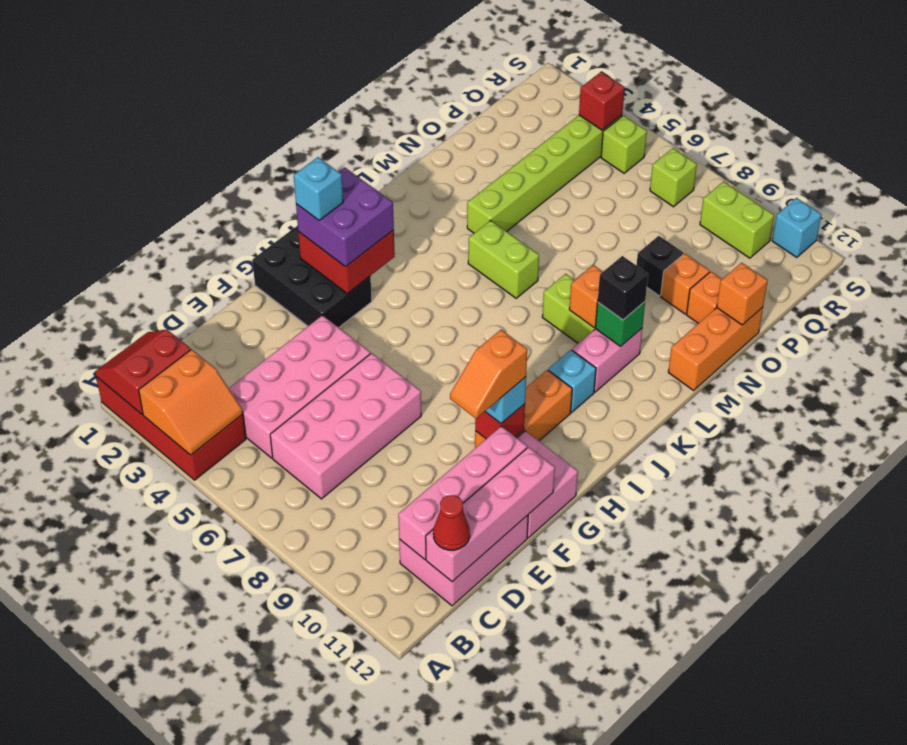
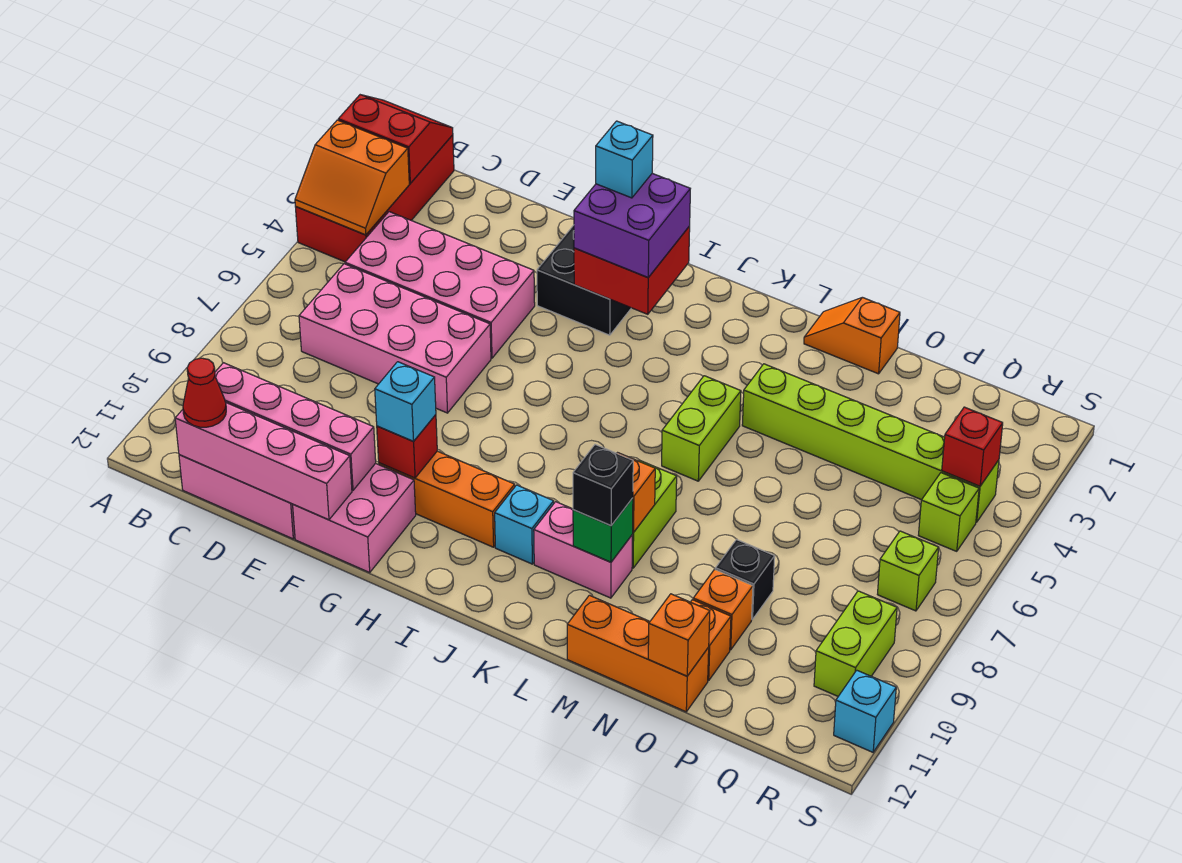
orange 1x2 slope [450,330,527,418] -> orange 1x2 slope moved to [804,297,900,374]

